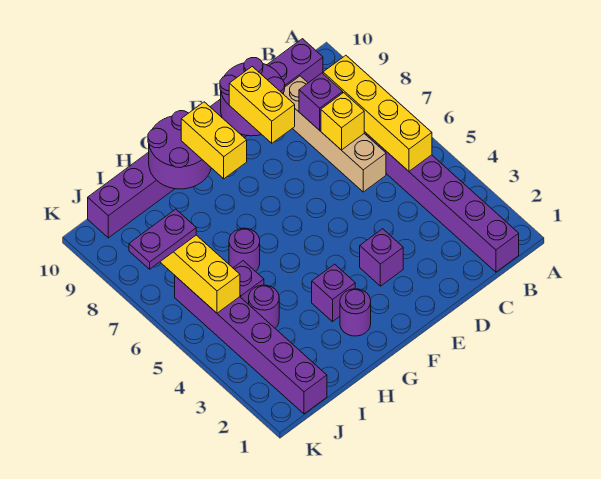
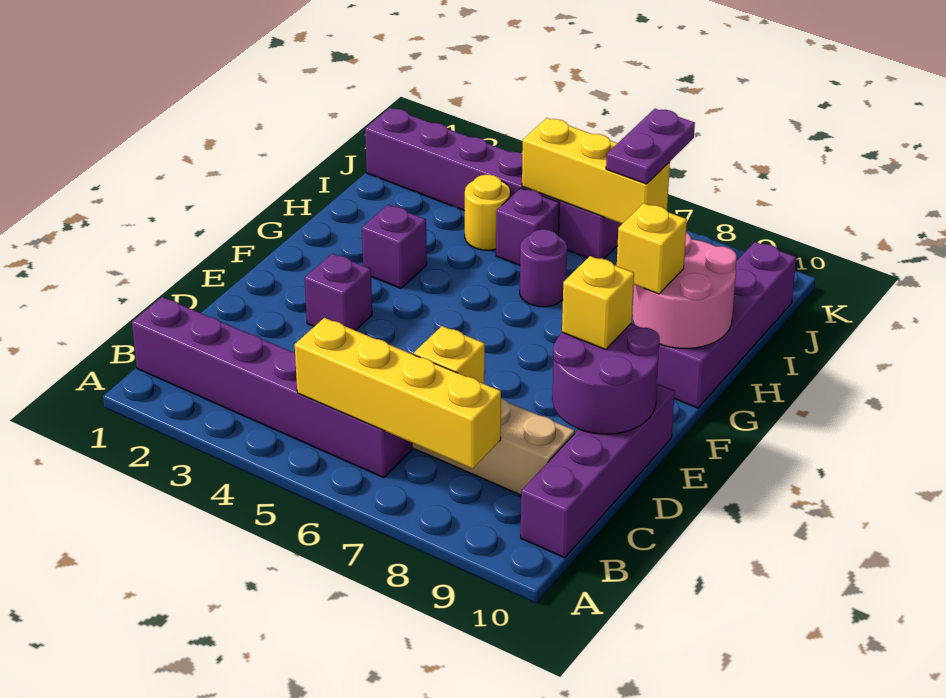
purple 1x1 brick [299,73,343,130] -> none
yellow 1x2 brick [229,67,295,143] -> yellow 1x1 brick [562,256,634,350]
purple 1x1 round brick [340,289,371,336] -> none
yellow 1x2 brick [181,102,247,179] -> yellow 1x1 brick [617,203,687,294]
purple 2x2 round brick [148,111,211,189] -> pink 2x2 round brick [632,233,737,348]
purple 1x1 round brick [249,285,279,328] -> yellow 1x1 round brick [465,175,510,250]

